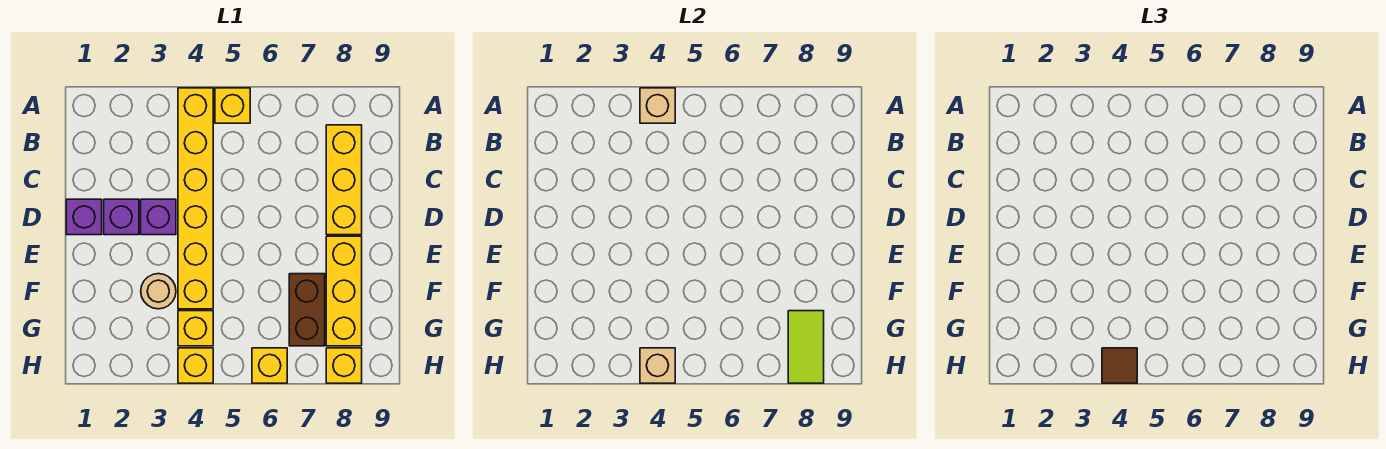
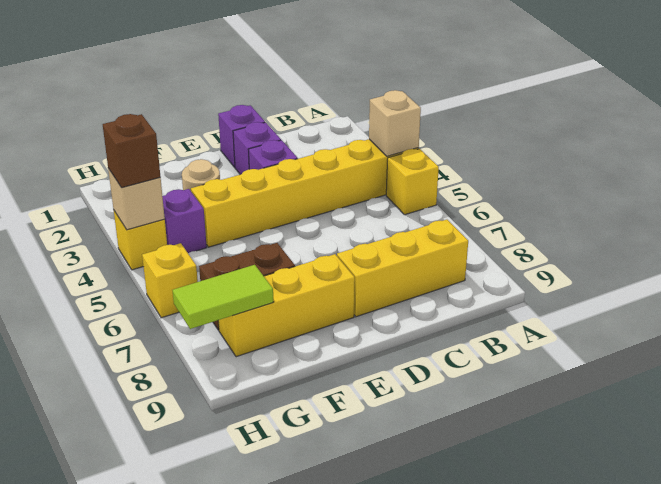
yellow 1x1 brick [178,311,213,346] -> purple 1x1 brick [162,189,207,253]
brown 1x1 tile [1102,348,1137,383] -> brown 1x1 brick [103,114,160,188]
yellow 1x1 brick [326,348,362,383] -> none

